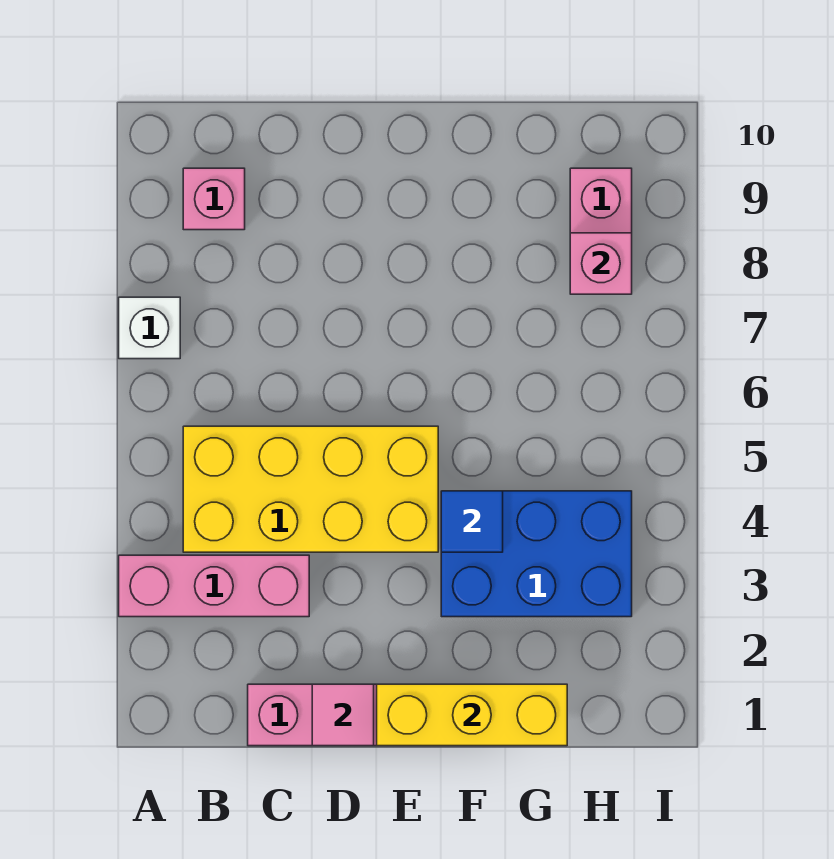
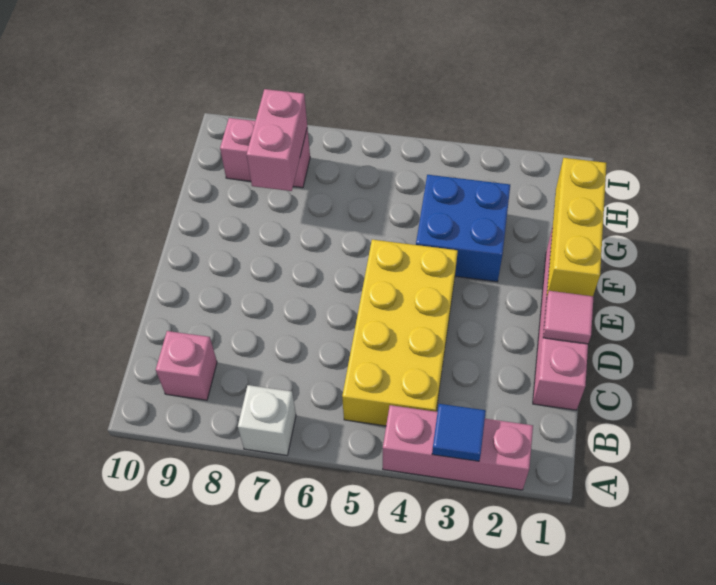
pink 1x3 brick [119,555,309,617] -> pink 1x3 brick turned to [383,405,533,490]
blue 2x3 brick [441,491,632,617] -> blue 2x2 brick [416,175,510,282]
blue 1x1 tile [441,491,503,552] -> blue 1x1 tile moved to [432,404,486,461]
pink 1x1 brick [570,233,632,294] -> pink 1x2 brick [246,89,307,191]

